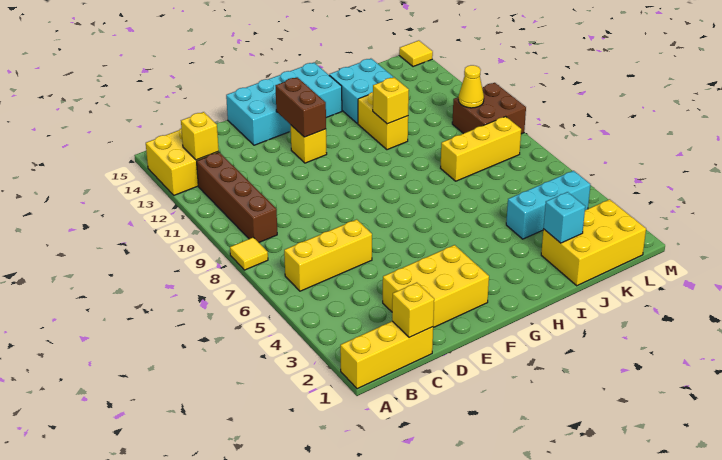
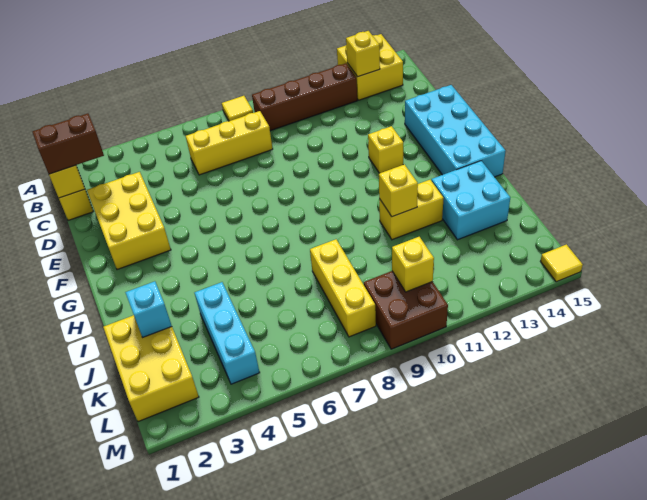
yellow 1x3 brick [284,219,372,291] -> yellow 1x3 brick turned to [186,111,273,175]
brown 1x2 brick [276,77,326,137] -> brown 1x2 brick moved to [33,113,104,174]
yellow 1x1 cone [458,65,484,108] -> yellow 1x1 brick [392,237,434,292]

